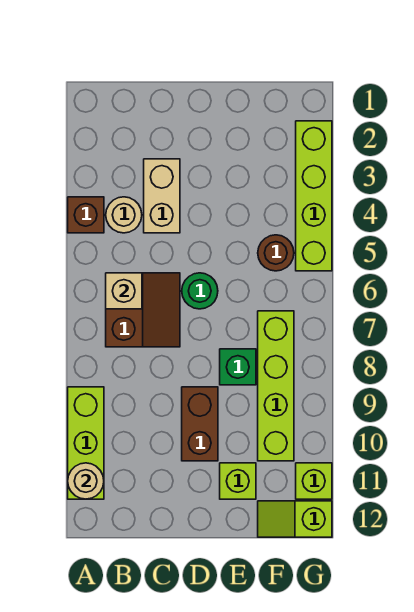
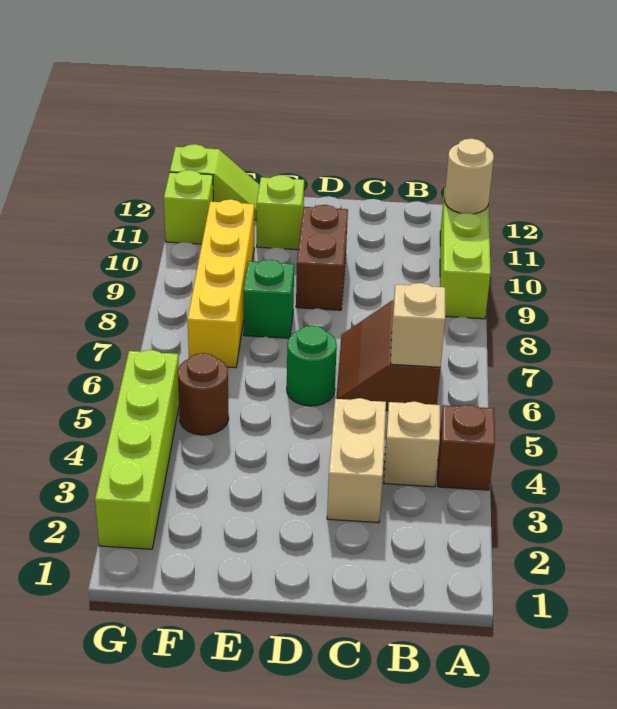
tan 1x1 round brick [106,197,142,233] -> tan 1x1 brick [384,402,440,487]
lime 1x4 brick [258,311,294,461] -> yellow 1x4 brick [188,199,254,368]

